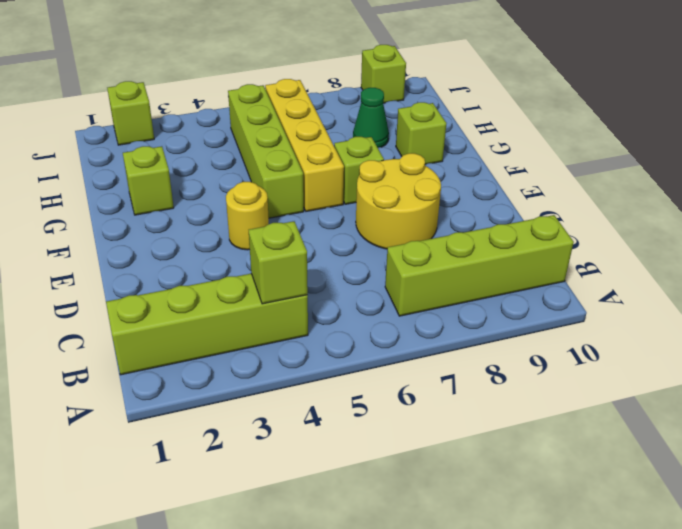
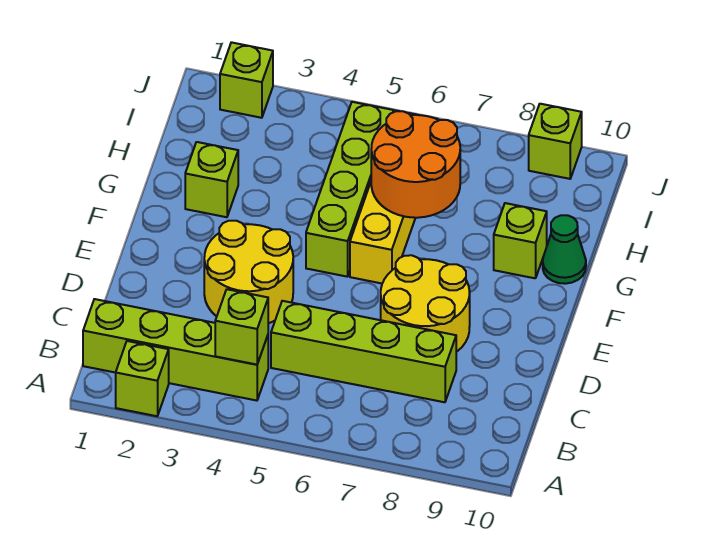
lime 1x4 brick [385,215,574,316] -> lime 1x4 brick moved to [271,301,456,402]
yellow 1x1 round brick [226,182,269,250] -> yellow 2x2 round brick [204,221,293,323]
lime 1x1 brick [334,137,384,204] -> lime 1x1 brick moved to [116,341,169,416]
none -> orange 2x2 round brick [371,111,460,218]
green 1x1 cone [353,88,389,148] -> green 1x1 cone moved to [543,215,586,284]

